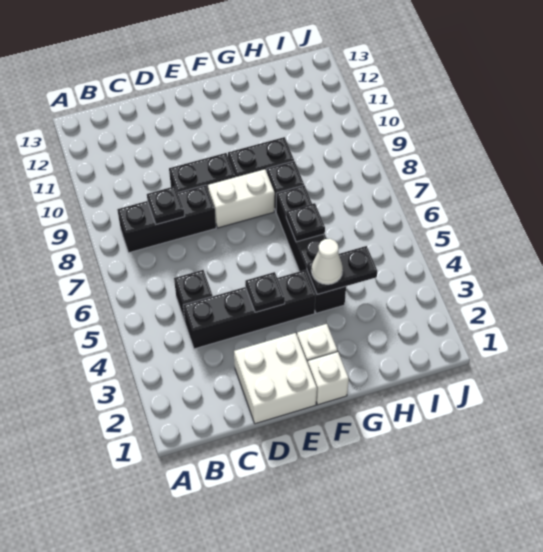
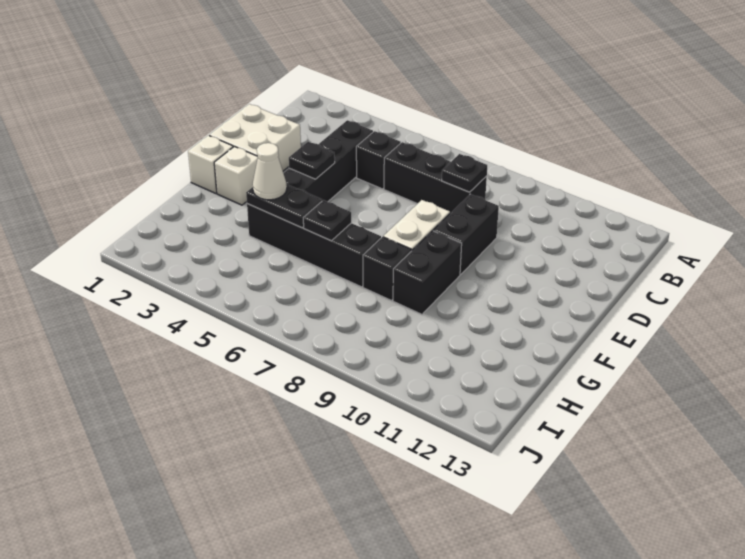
black 1x3 brick [117,185,216,253] -> black 1x3 brick turned to [384,142,487,213]
black 1x2 plate [307,246,377,295] -> black 1x2 plate turned to [246,184,322,228]

